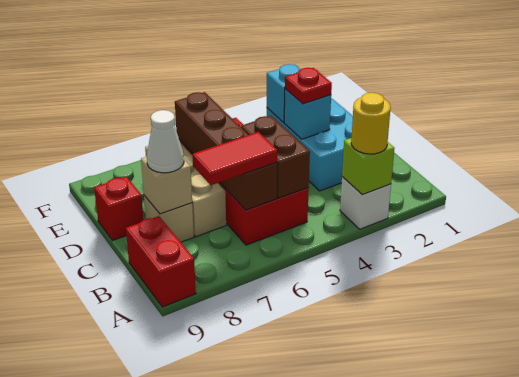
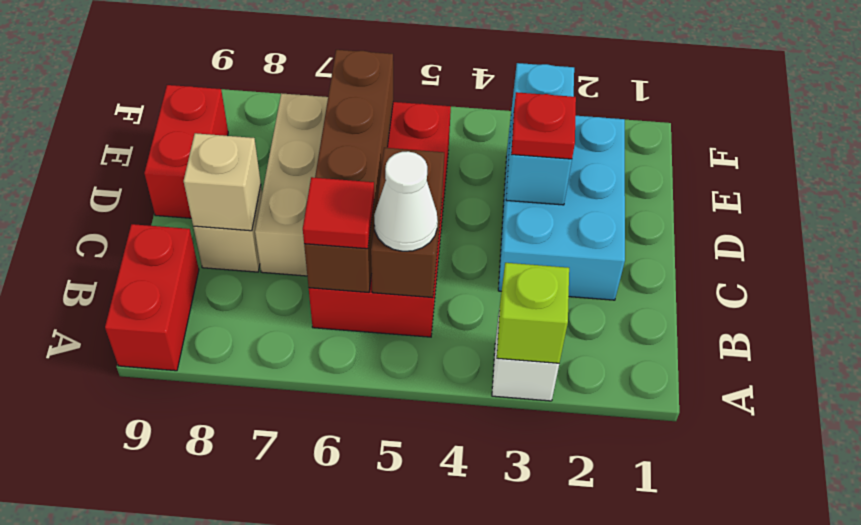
yellow 1x1 round brick [351,93,391,154] -> none
red 1x2 tile [193,132,277,185] -> red 1x1 tile [303,177,374,249]
white 1x1 cone [147,110,184,173] -> white 1x1 cone moved to [374,151,438,251]
red 1x1 brick [94,177,144,241] -> red 1x2 brick [144,85,228,218]

